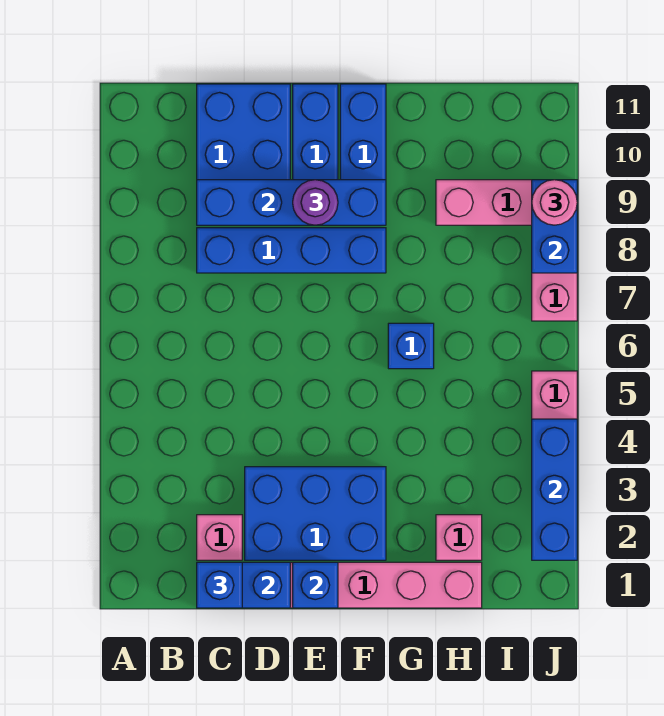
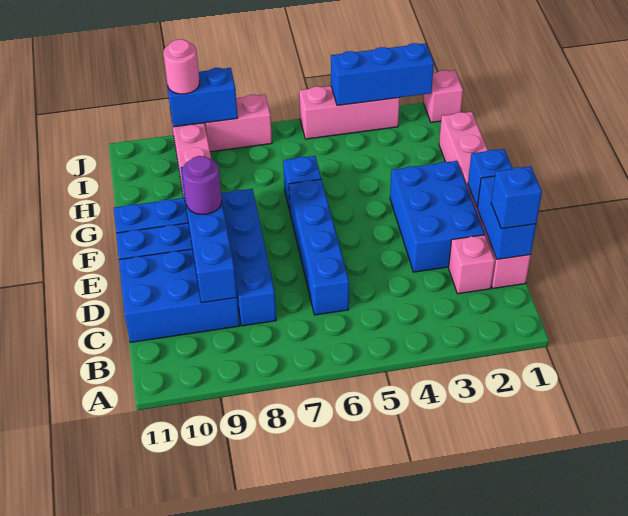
none -> blue 1x4 brick [289,179,349,315]
pink 1x1 brick [436,515,482,560] -> pink 1x1 brick moved to [424,70,463,122]

